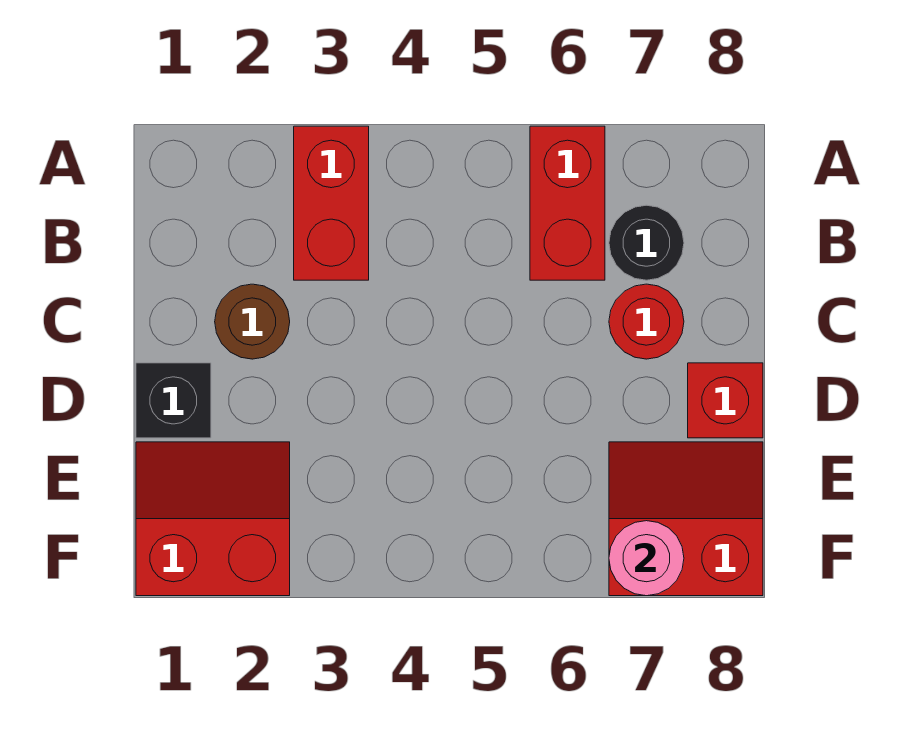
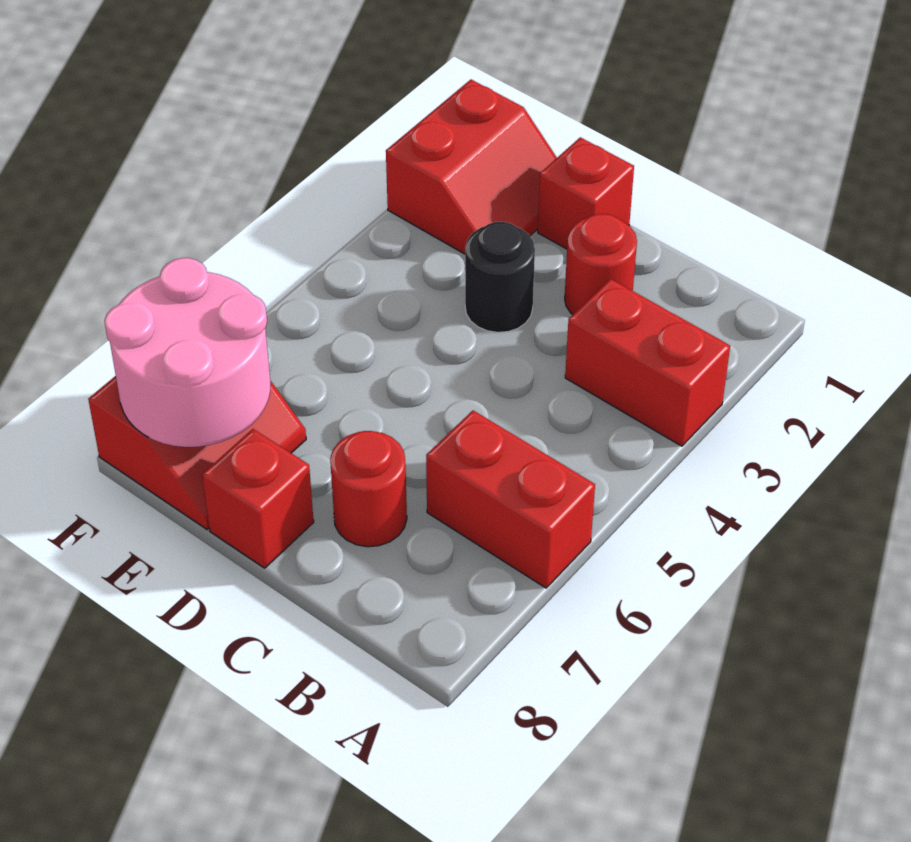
black 1x1 round brick [609,205,684,280] -> black 1x1 round brick moved to [465,222,535,332]
brown 1x1 round brick [215,284,290,359] -> red 1x1 round brick [565,214,637,315]
black 1x1 brick [136,363,211,438] -> red 1x1 brick [538,137,634,249]
pink 1x1 round brick [609,521,684,596] -> pink 2x2 round brick [104,258,271,447]

